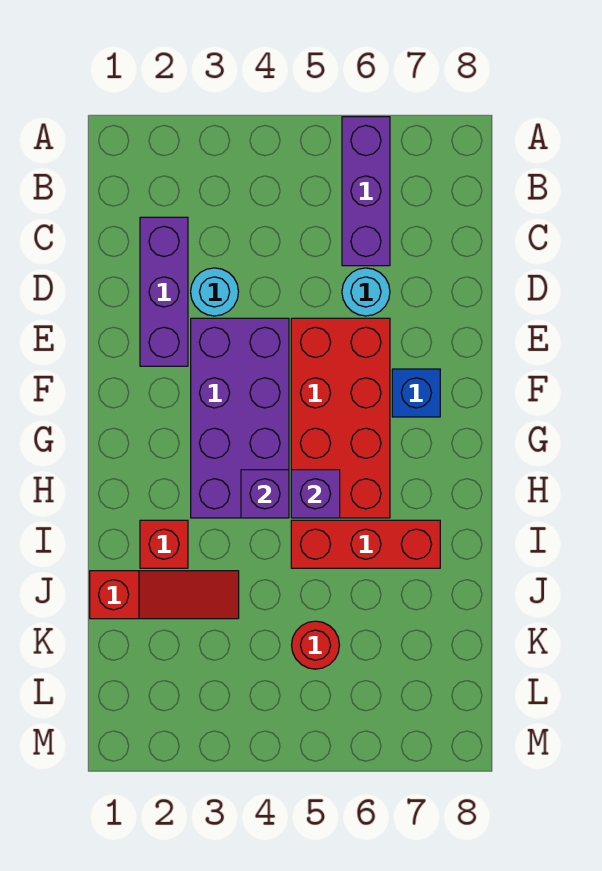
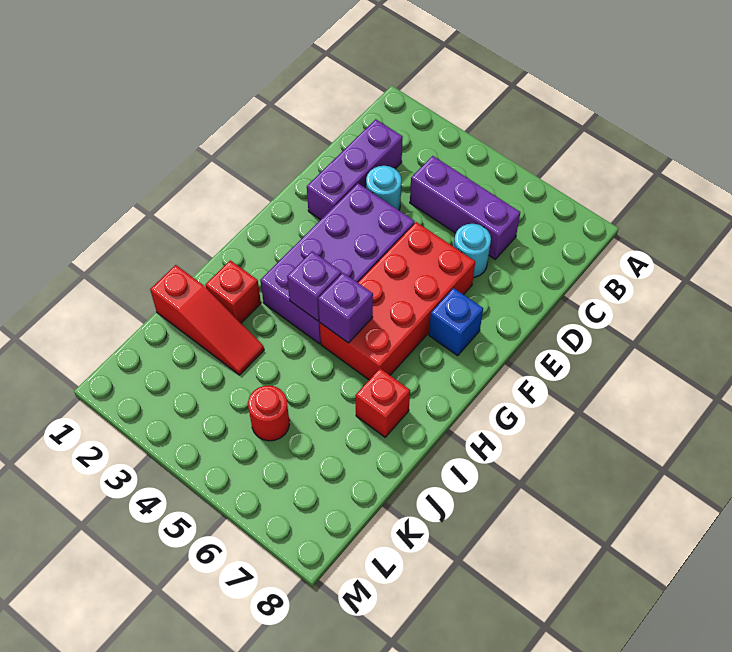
purple 1x3 brick [342,117,390,266] -> purple 1x3 brick turned to [410,156,520,259]
red 1x3 brick [291,520,440,568] -> red 1x1 brick [356,369,410,437]

